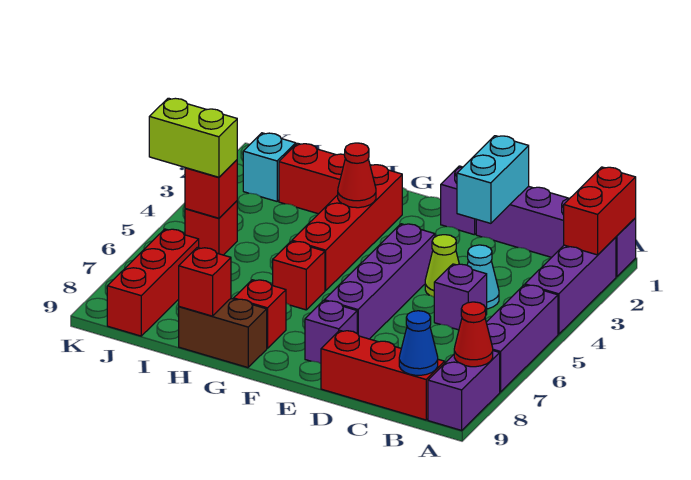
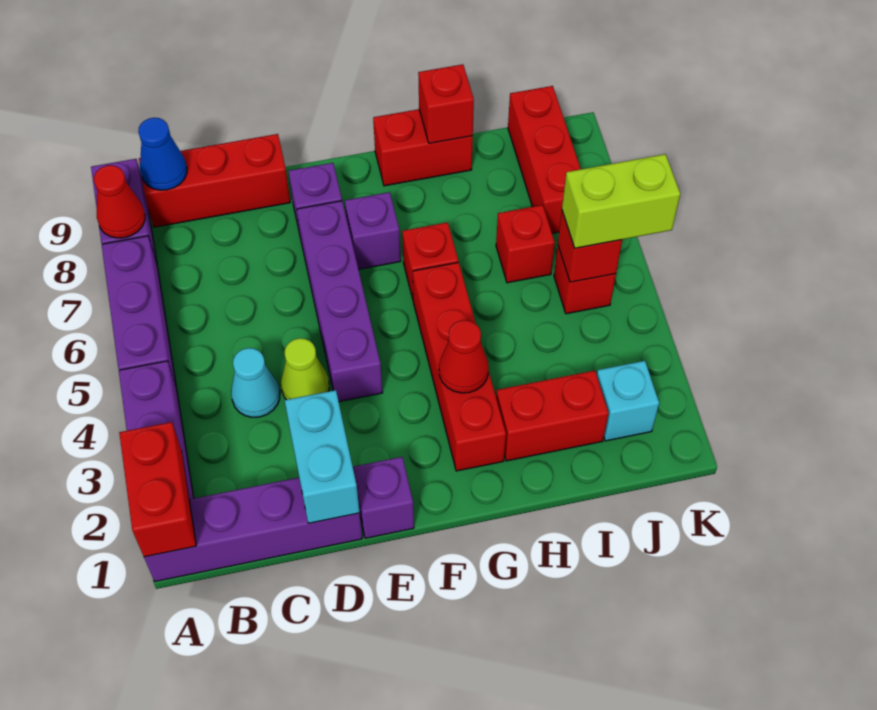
purple 1x1 brick [434,264,487,330] -> purple 1x1 brick moved to [345,192,401,269]
red 1x1 brick [234,280,286,348] -> red 1x1 brick moved to [496,205,555,283]
brown 1x2 brick [179,298,267,368] -> red 1x2 brick [373,109,473,186]

